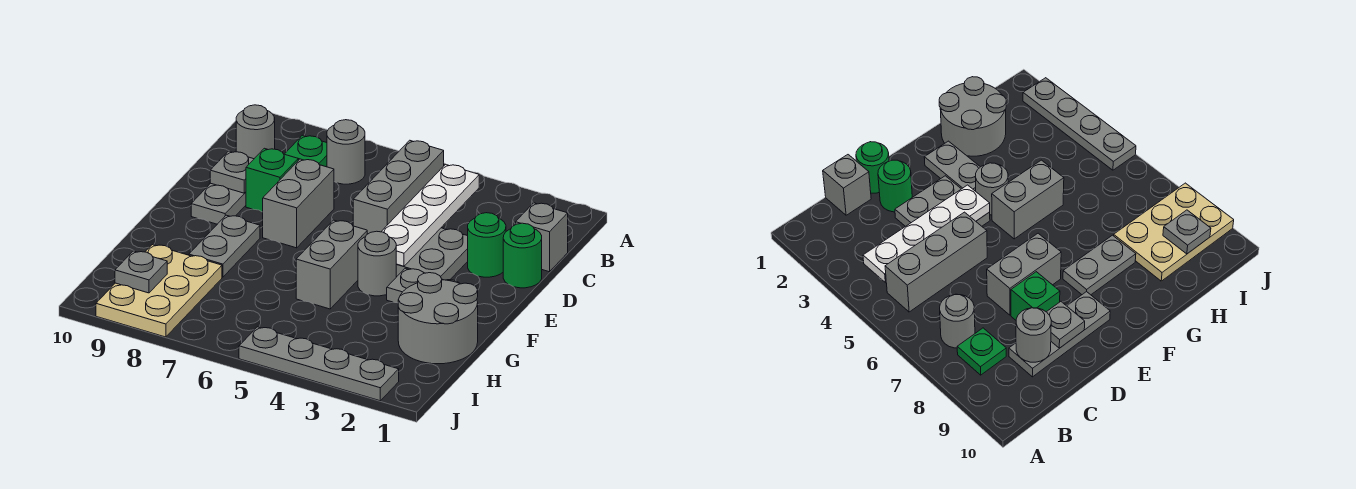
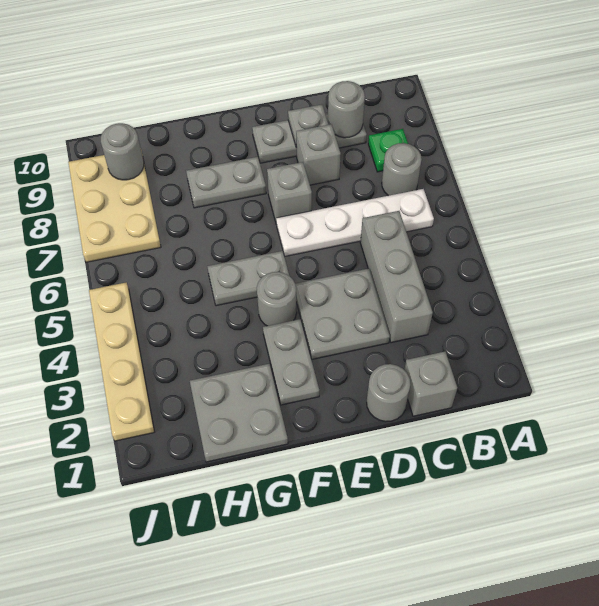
white 1x4 plate [381,165,479,266] -> white 1x4 plate moved to [276,189,434,256]
grey 1x3 brick [353,140,444,234] -> grey 1x3 brick turned to [360,211,433,343]
green 1x1 round brick [503,223,542,288] -> grey 1x1 round brick [367,364,411,422]
green 1x1 round brick [468,213,506,277] -> none
grey 1x2 brick [263,159,334,248] -> grey 1x1 brick [267,162,312,222]
green 1x1 brick [246,148,298,212] -> grey 1x1 brick [296,124,341,185]
grey 1x2 brick [296,220,367,309] -> grey 1x2 plate [207,251,289,306]
grey 2x2 round brick [398,273,478,364] -> grey 2x2 plate [190,364,288,462]
tan 2x3 plate [96,245,222,337] -> tan 2x3 plate turned to [68,151,161,262]
grey 1x1 plate [115,251,167,293] -> grey 1x1 round brick [101,123,144,180]
grey 1x4 plate [239,327,399,401] -> tan 1x4 plate [89,282,154,441]

